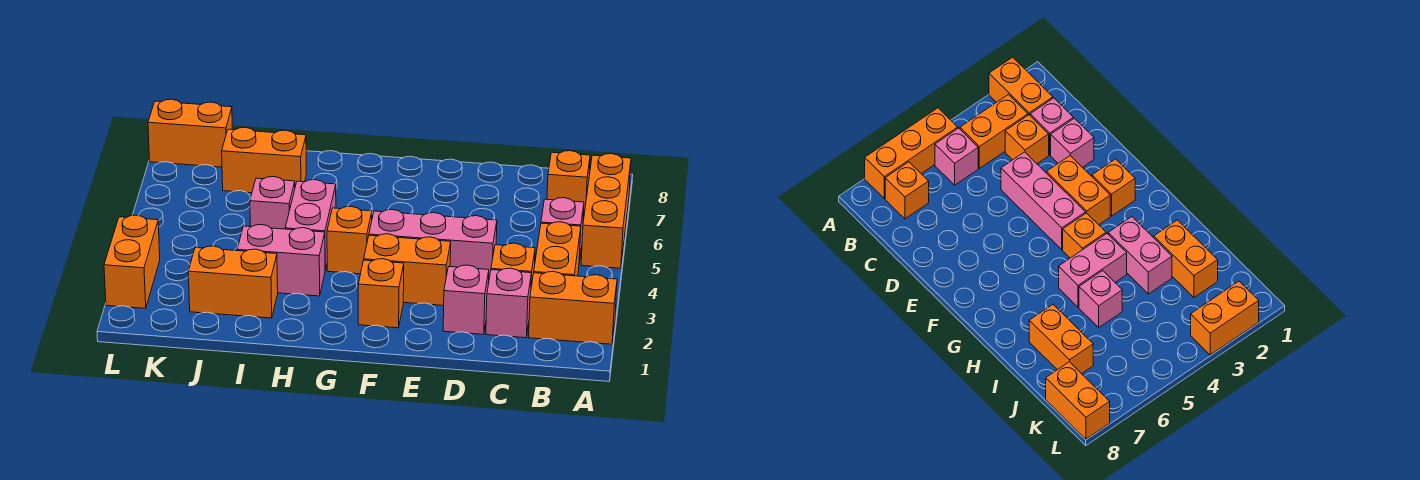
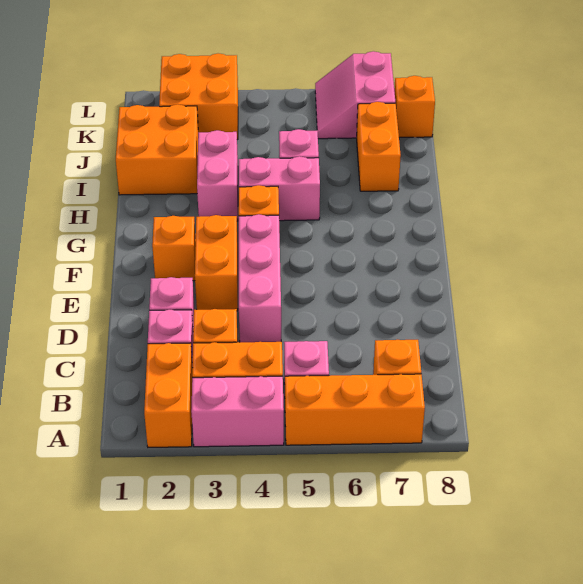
none -> pink 1x2 brick [191,376,284,447]
orange 1x2 brick [188,246,278,318] -> orange 2x2 brick [116,104,198,195]
none -> pink 2x2 slope [315,51,395,139]
orange 1x2 brick [148,99,232,167] -> orange 1x1 brick [394,76,435,138]
orange 1x2 brick [104,215,160,308] -> orange 2x2 brick [159,53,238,140]

